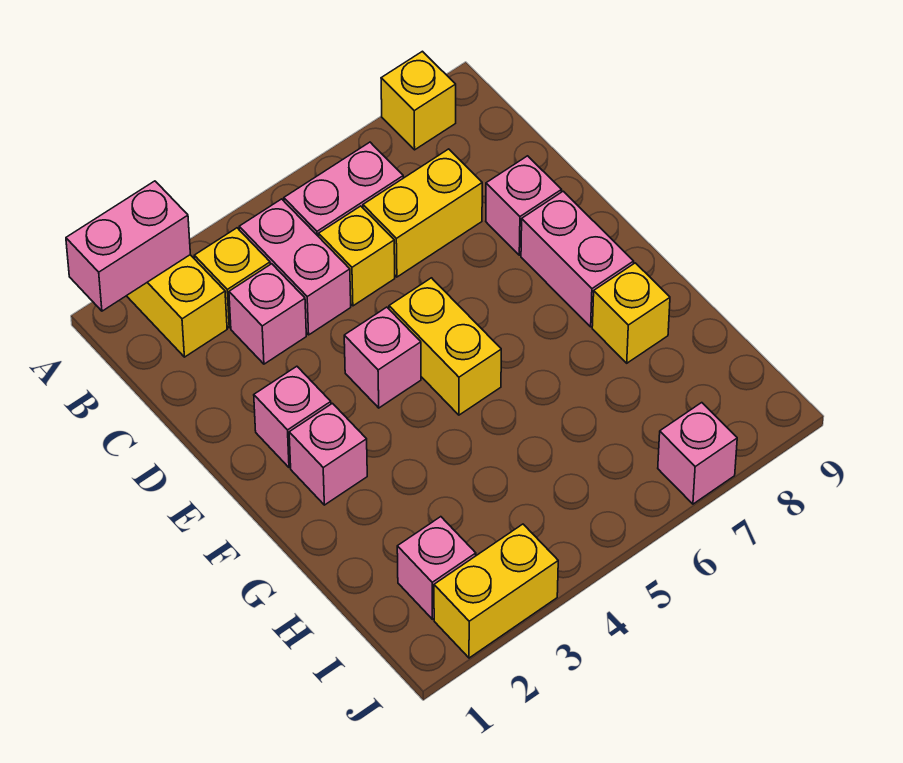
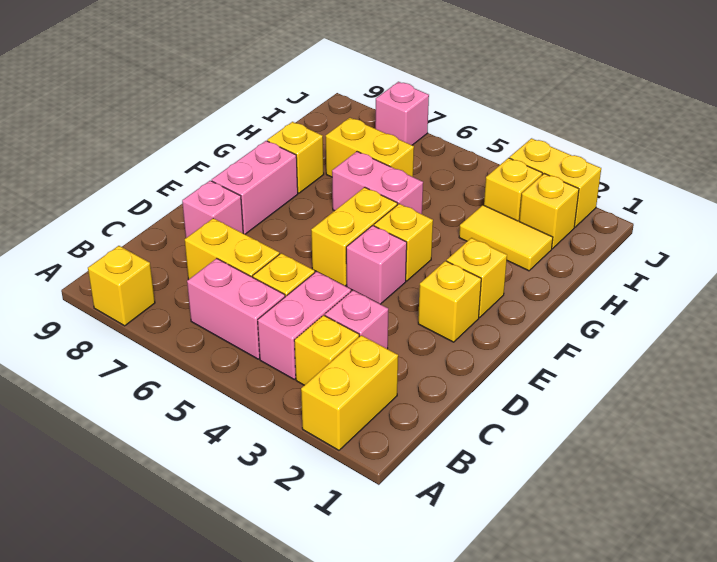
pink 1x2 brick [66,181,190,311] -> pink 1x2 brick moved to [332,152,423,214]
pink 1x1 brick [254,366,331,468] -> yellow 1x1 brick [418,261,481,342]
pink 1x1 brick [289,403,367,505] -> yellow 1x1 brick [447,238,507,317]
none -> yellow 1x1 brick [374,204,433,281]
none -> yellow 1x2 tile [459,205,553,271]
none -> yellow 1x2 brick [326,118,414,177]
pink 1x1 brick [397,517,476,619] -> yellow 1x1 brick [519,174,579,249]
none -> yellow 1x1 brick [484,158,542,221]

